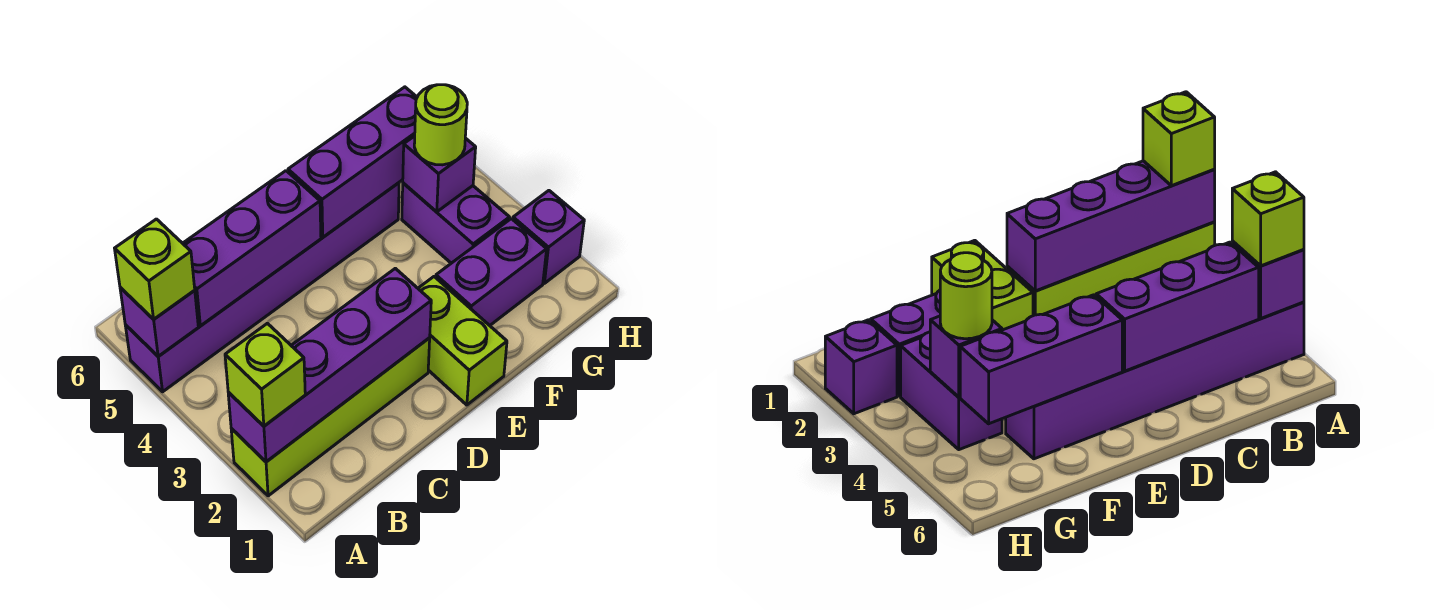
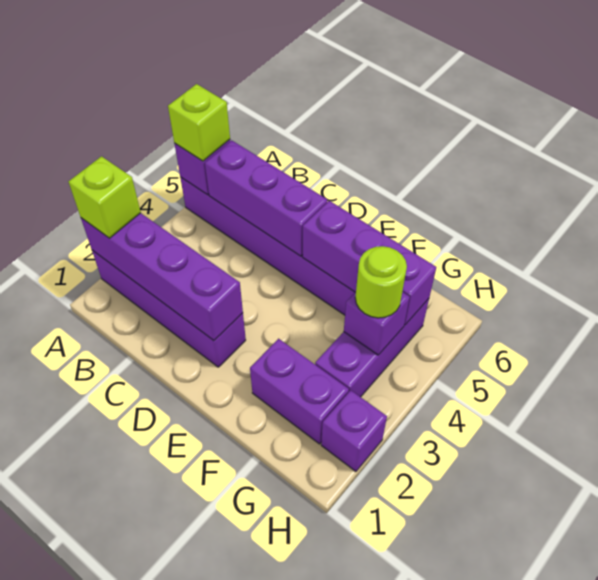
lime 1x4 brick [231,338,430,496] -> purple 1x4 brick [92,250,246,367]
lime 1x2 brick [418,277,507,405] -> none
purple 1x2 brick [402,183,510,263] -> purple 1x3 brick [315,299,429,397]

